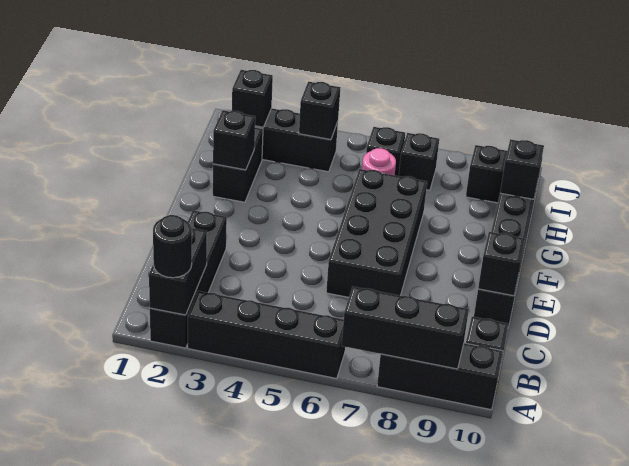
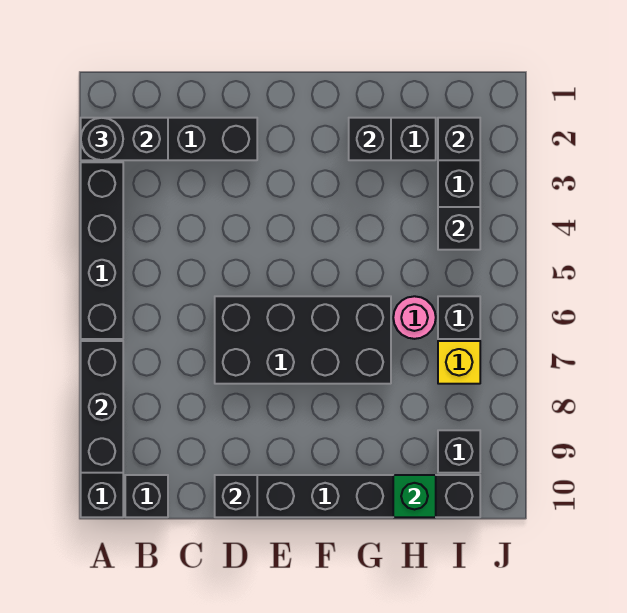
black 1x1 brick [500,139,544,199] -> green 1x1 brick [393,475,436,517]
black 1x1 brick [399,133,439,190] -> yellow 1x1 brick [438,341,480,384]

